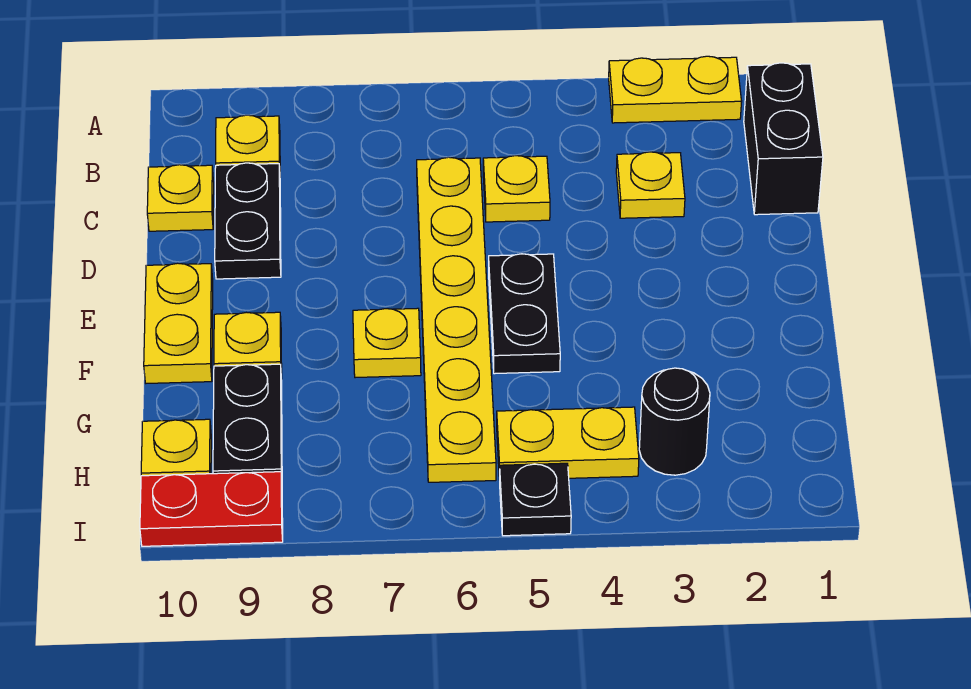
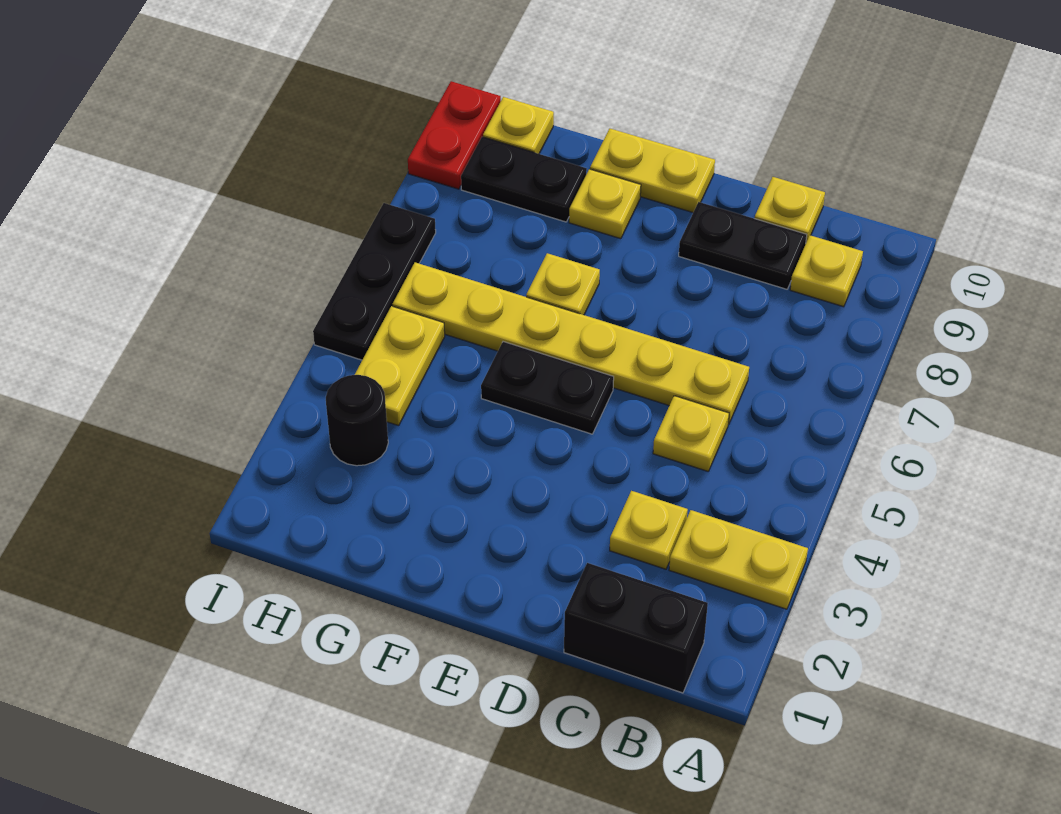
yellow 1x2 plate [609,56,742,123] -> yellow 1x2 plate turned to [669,510,808,609]
black 1x1 plate [500,463,571,536] -> black 1x3 plate [313,203,436,360]

